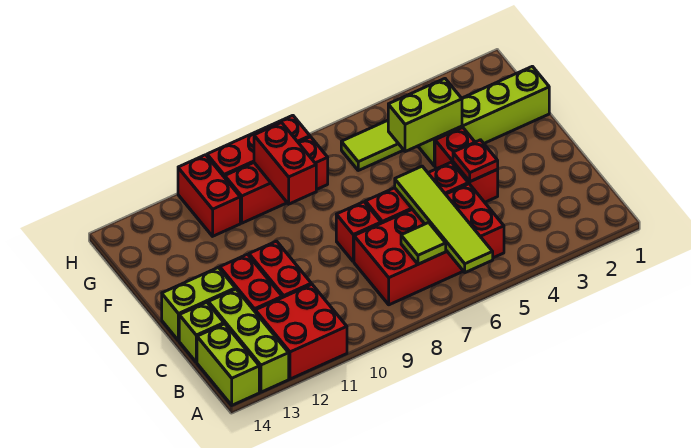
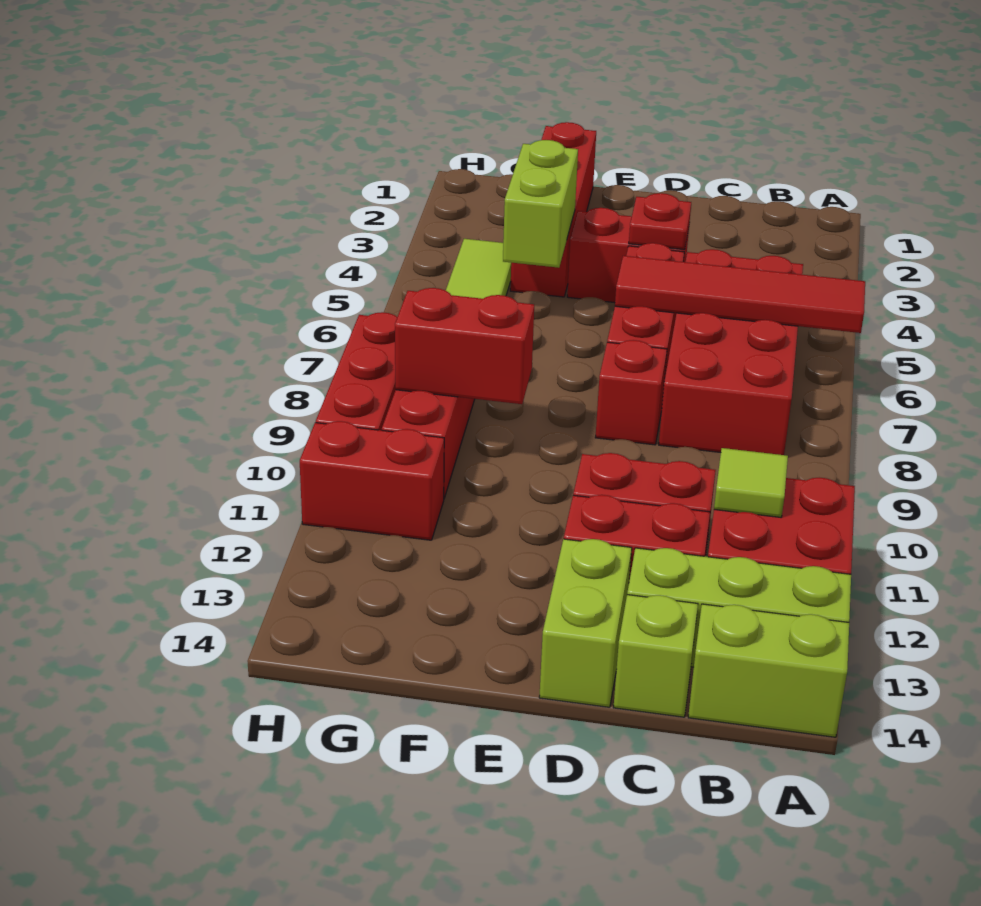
lime 1x4 tile [395,166,493,273] -> red 1x4 tile [615,256,865,333]
lime 1x1 tile [401,223,446,264] -> lime 1x1 tile moved to [714,448,788,517]
lime 1x4 brick [418,66,549,166] -> red 1x4 brick [510,122,596,297]

